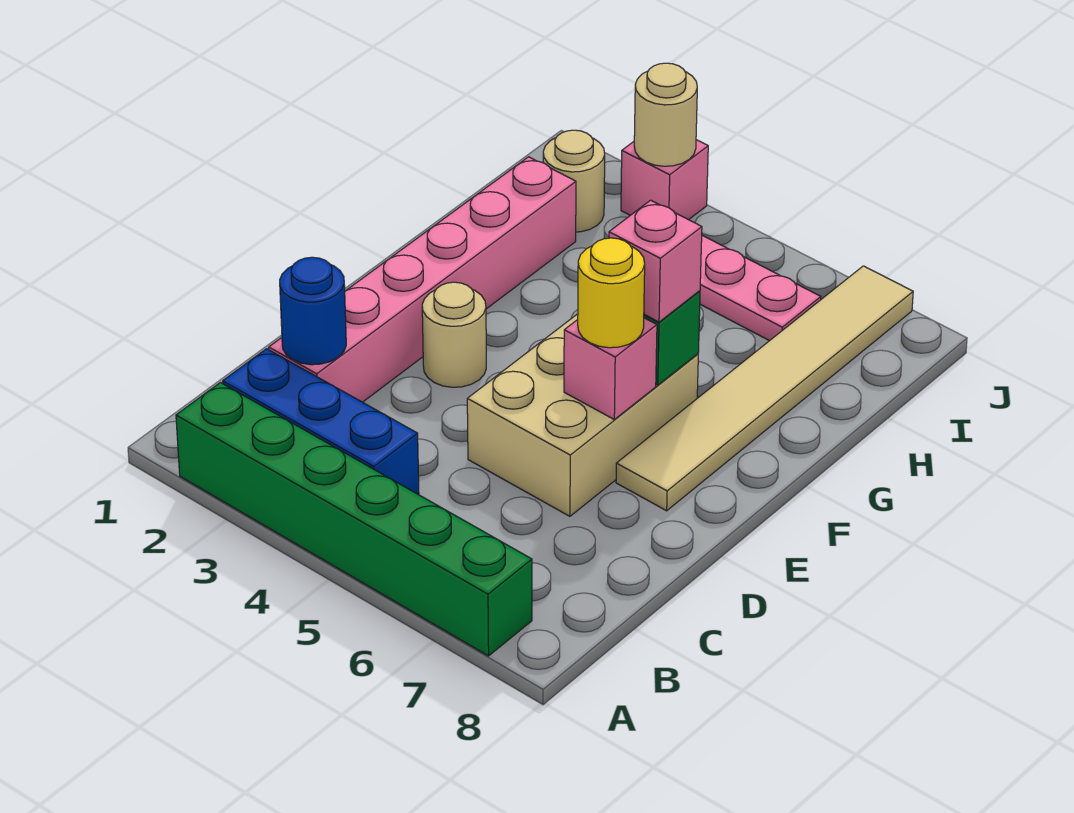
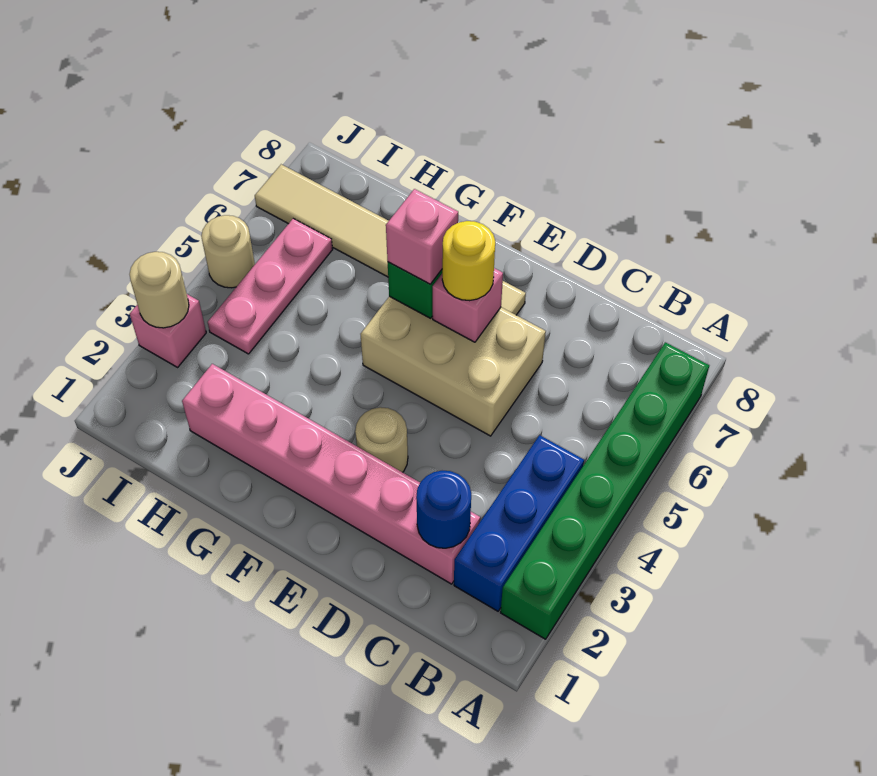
tan 1x1 round brick [543,130,605,232] -> tan 1x1 round brick moved to [201,215,255,288]

